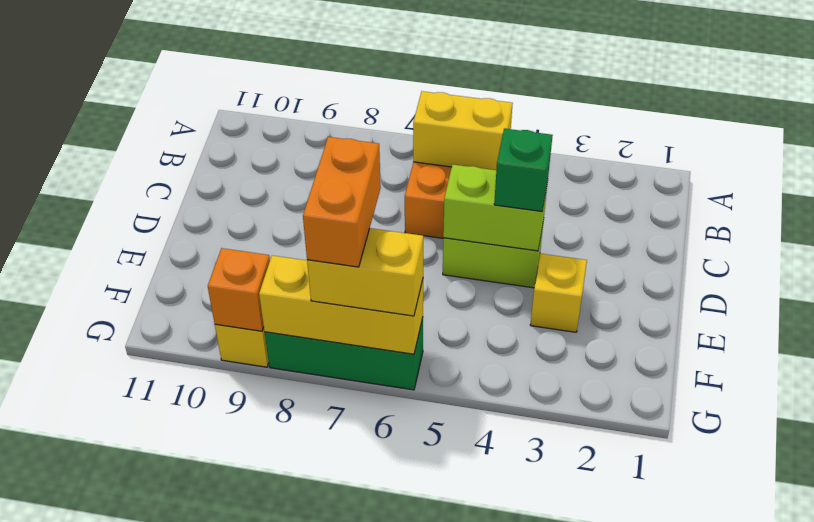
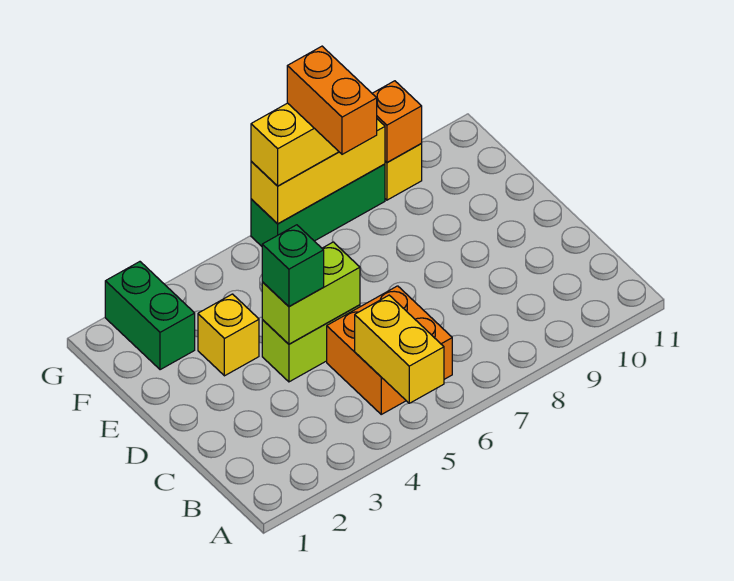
yellow 1x2 brick [413,91,513,170] -> yellow 1x2 brick turned to [355,295,444,403]
none -> green 1x2 brick [105,262,195,370]

